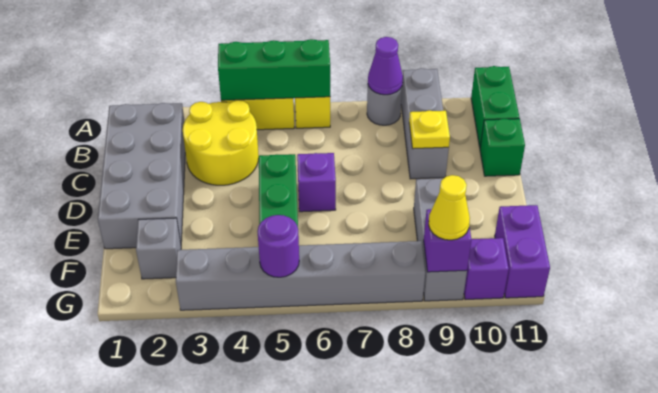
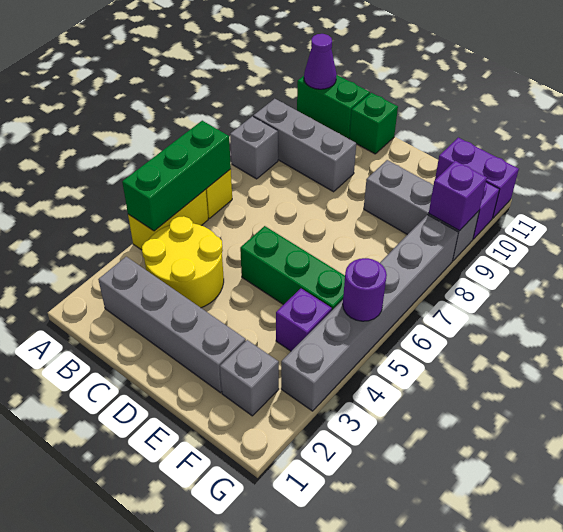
grey 1x1 round brick [367,85,402,125] -> grey 1x1 brick [230,116,278,179]
purple 1x1 cone [368,37,403,95] -> purple 1x1 cone moved to [304,34,337,89]
grey 2x4 brick [98,103,185,249] -> grey 1x4 brick [98,257,246,393]
yellow 1x1 plate [409,110,450,149] -> none
purple 1x1 brick [297,153,336,212] -> purple 1x1 brick moved to [276,289,332,351]
yellow 1x1 cone [429,175,470,240] -> none

